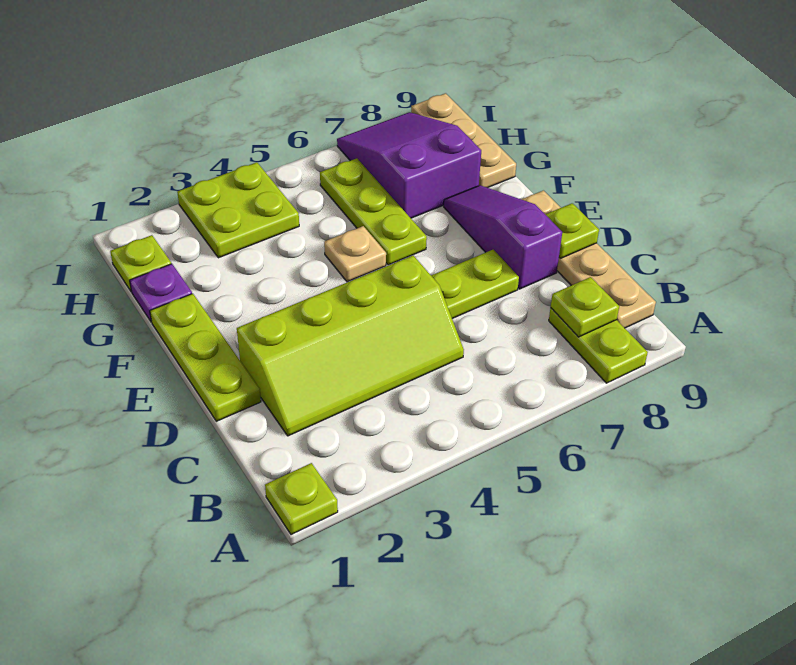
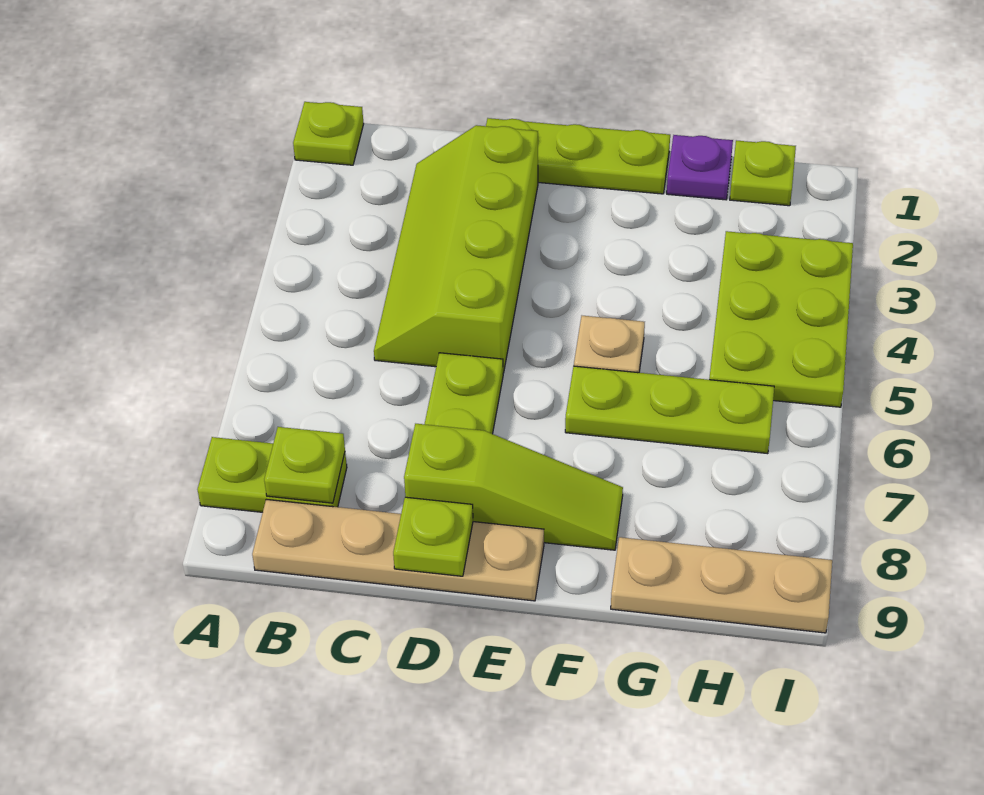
purple 1x3 slope [444,185,562,289] -> lime 1x3 slope [404,424,623,550]
purple 2x3 slope [337,112,481,218] -> none
lime 2x2 plate [177,162,299,258] -> lime 2x3 plate [709,231,853,407]

